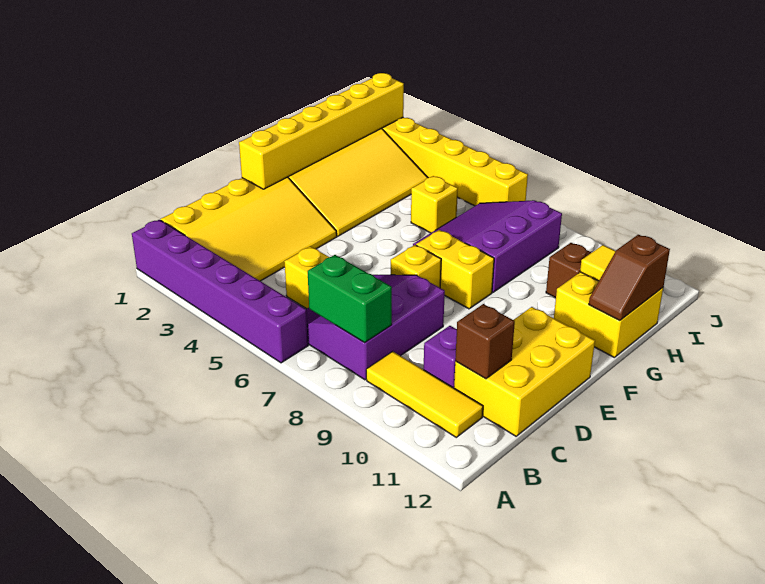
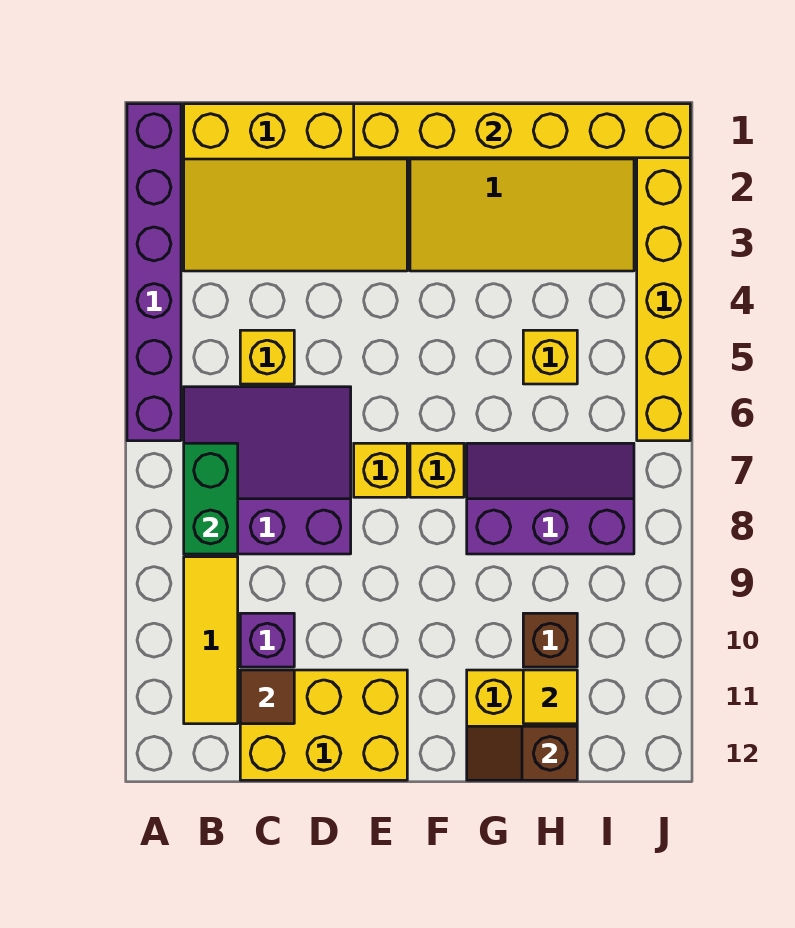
brown 1x1 brick [455,304,515,379] -> brown 1x1 tile [240,670,294,724]
yellow 1x2 brick [416,230,494,309] -> yellow 1x1 brick [410,443,464,497]
purple 3x3 slope [413,200,562,293] -> purple 2x3 slope [467,443,634,554]

